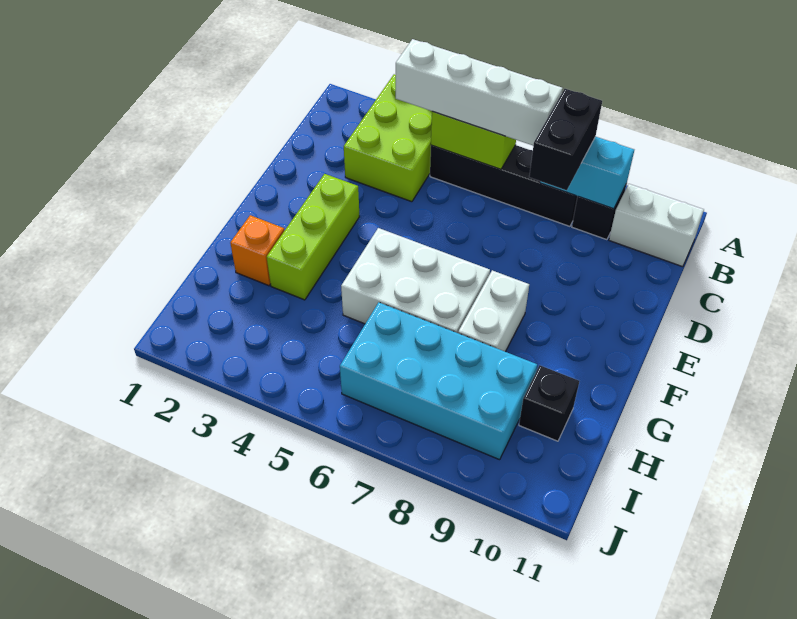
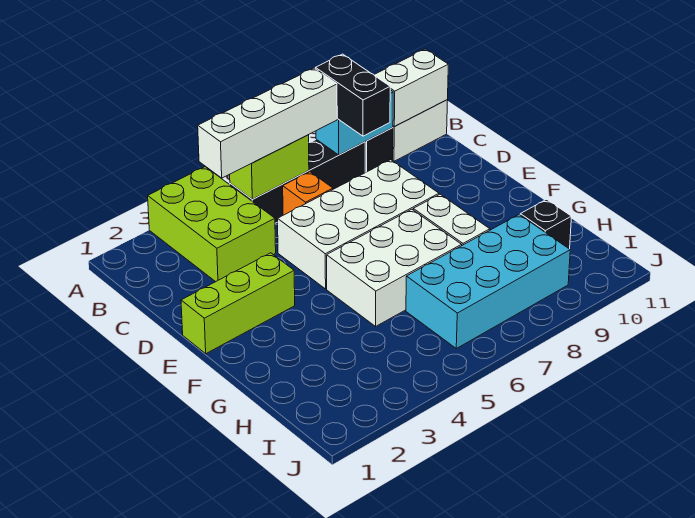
none -> white 1x2 brick [374,49,448,127]
none -> white 2x4 brick [278,160,439,289]
lime 1x3 brick [267,174,360,300] -> lime 1x3 brick turned to [181,253,295,354]
orange 1x1 brick [230,215,285,286] -> orange 1x1 brick moved to [283,172,333,215]

